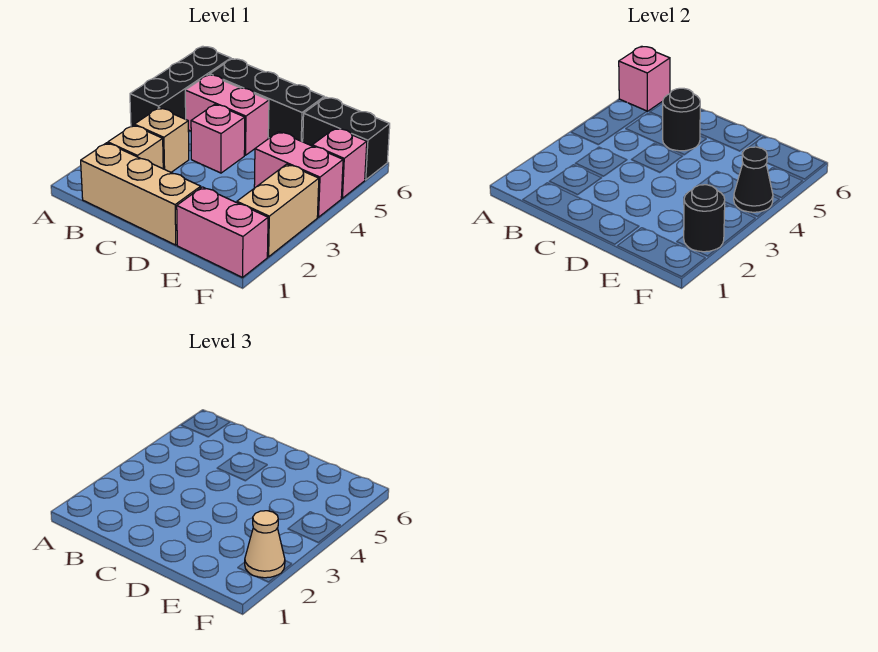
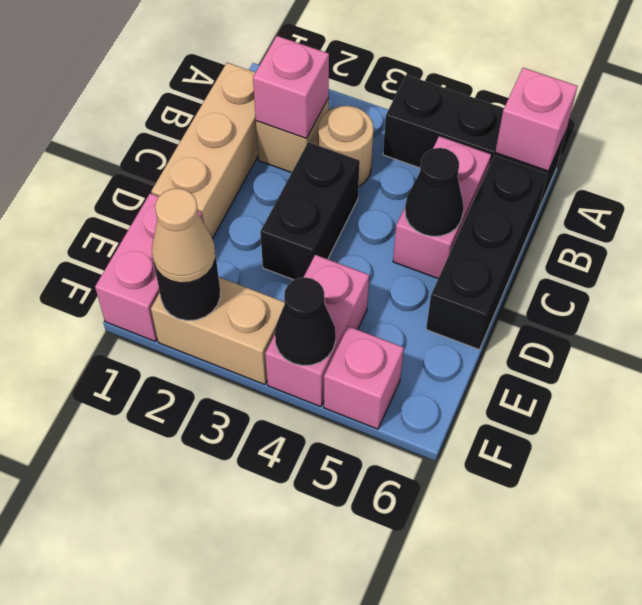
tan 1x1 brick [134,108,189,172] -> tan 1x1 round brick [318,106,374,186]
pink 1x1 brick [191,104,245,173] -> pink 1x1 brick moved to [253,36,329,138]
black 1x1 round brick [662,88,700,151] -> black 1x1 cone [405,148,464,236]
black 1x2 brick [303,97,390,180] -> black 1x2 brick moved to [260,142,360,280]

